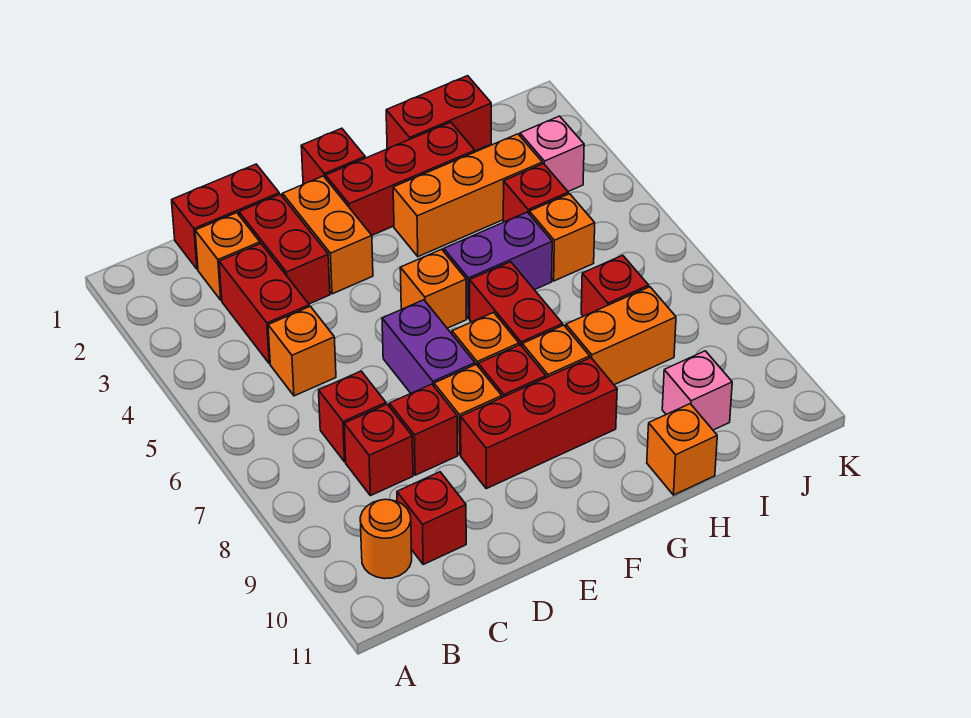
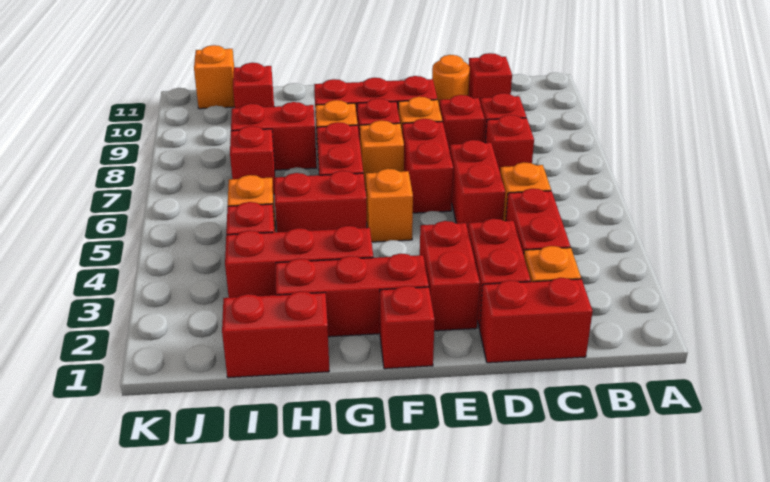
orange 1x1 round brick [360,499,412,579] -> orange 1x1 round brick moved to [432,55,470,104]
none -> red 1x2 brick [450,140,505,230]
orange 1x2 brick [283,176,373,294] -> red 1x2 brick [420,221,480,331]
purple 1x2 brick [382,300,475,393] -> red 1x2 brick [402,119,453,213]
orange 1x3 brick [393,134,542,257] -> red 1x3 brick [225,226,373,298]
purple 1x2 brick [444,212,552,319] -> red 1x2 brick [275,171,367,232]
orange 1x2 brick [566,287,676,385] -> red 1x2 brick [231,102,317,170]
orange 1x1 brick [647,404,717,495] -> orange 1x1 brick moved to [194,45,235,109]
pink 1x1 brick [662,351,732,430] -> red 1x1 brick [233,63,274,108]
pink 1x1 brick [520,116,584,191] -> none

